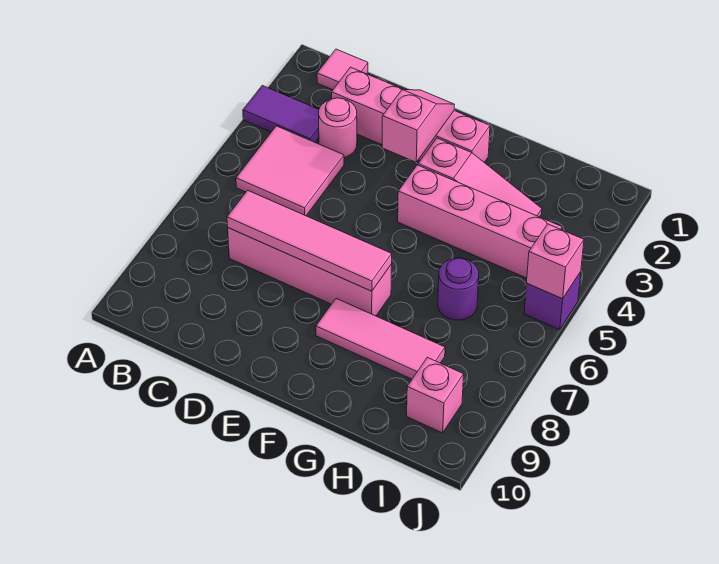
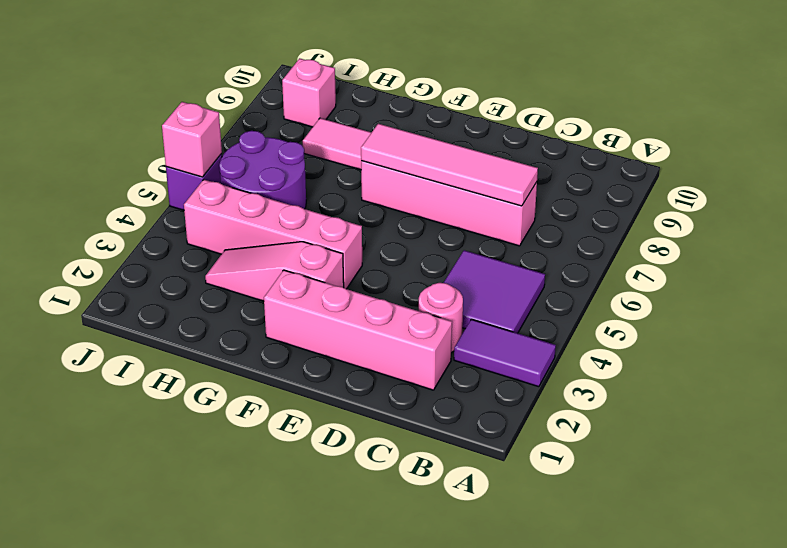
pink 1x1 tile [317,49,368,90] -> none
pink 2x2 tile [236,126,344,216] -> purple 2x2 tile [444,250,545,333]
pink 1x2 slope [382,89,455,162] -> none
purple 1x1 round brick [438,258,479,320] -> purple 2x2 round brick [219,131,306,209]

